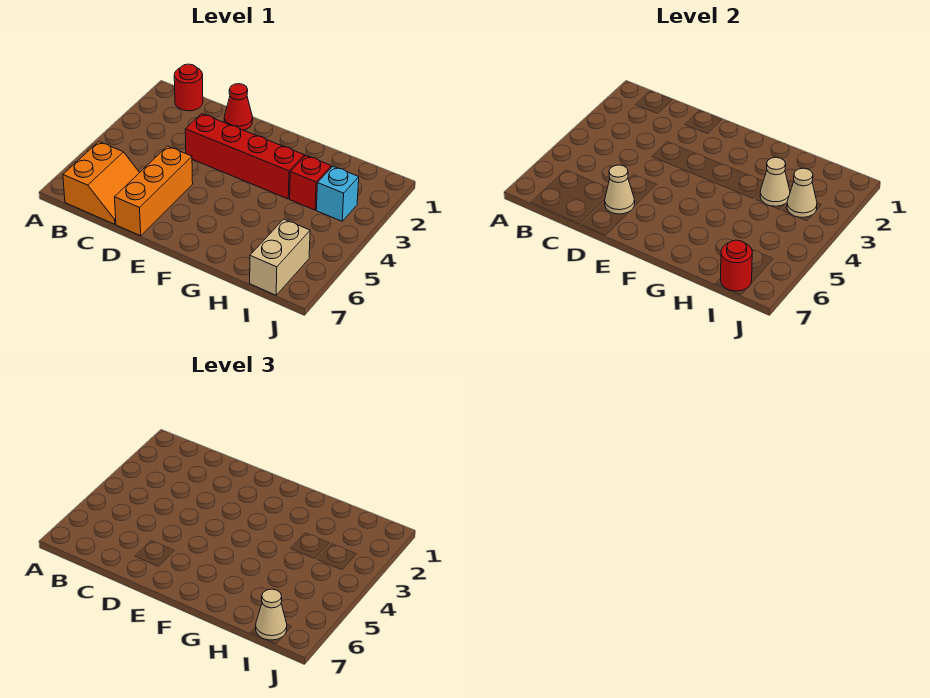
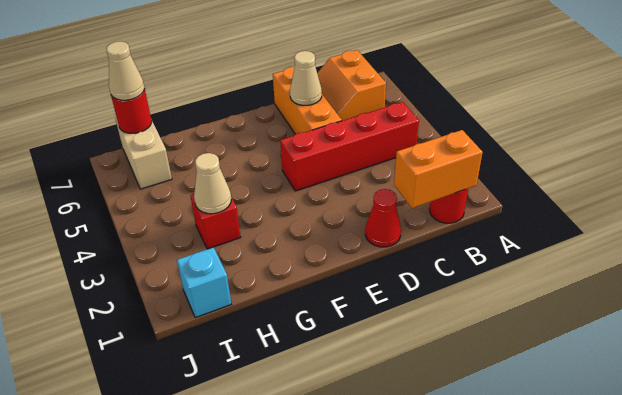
none -> orange 1x2 brick [394,130,483,208]
red 1x4 brick [185,114,305,199] -> red 1x4 brick moved to [280,102,419,191]
cyan 1x1 brick [316,166,359,221] -> cyan 1x1 brick moved to [177,247,231,318]
tan 1x1 cone [787,168,817,217] -> none

